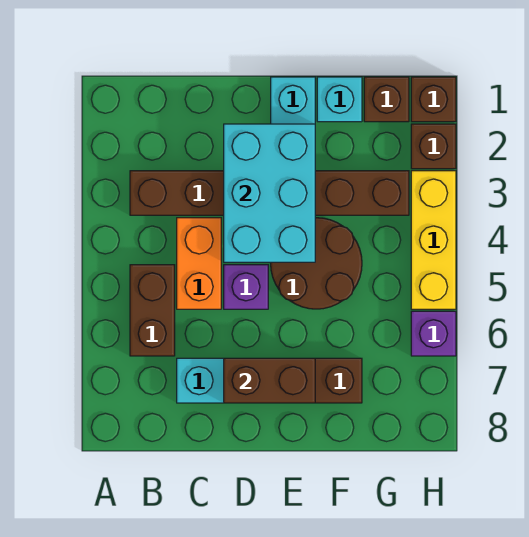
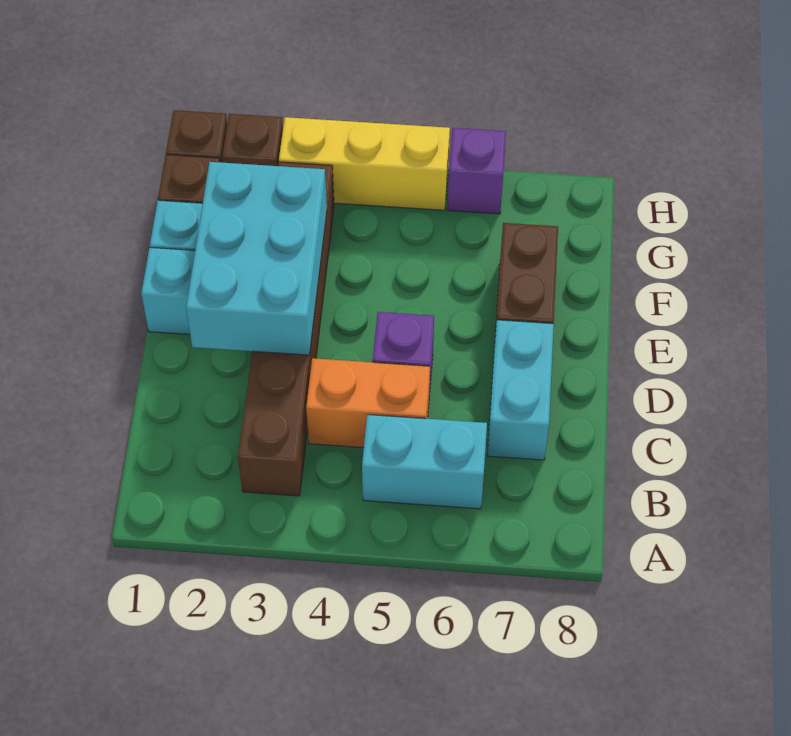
brown 1x2 brick [130,265,175,356] -> cyan 1x2 brick [362,415,487,509]
cyan 2x3 brick [224,124,315,262] -> cyan 2x3 brick turned to [186,162,327,355]
brown 1x2 brick [224,358,315,403] -> none
brown 2x2 round brick [271,218,362,309] -> none

